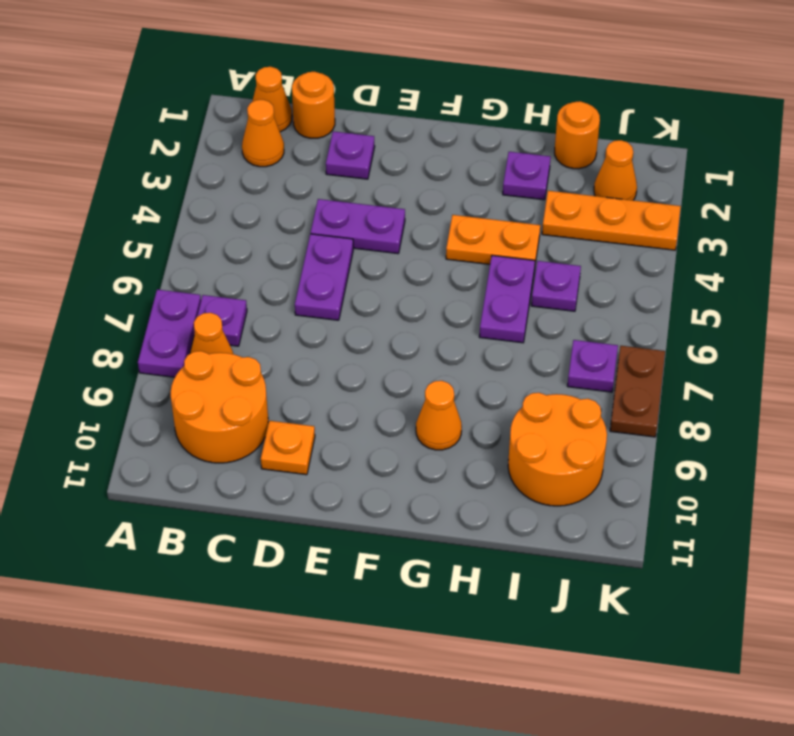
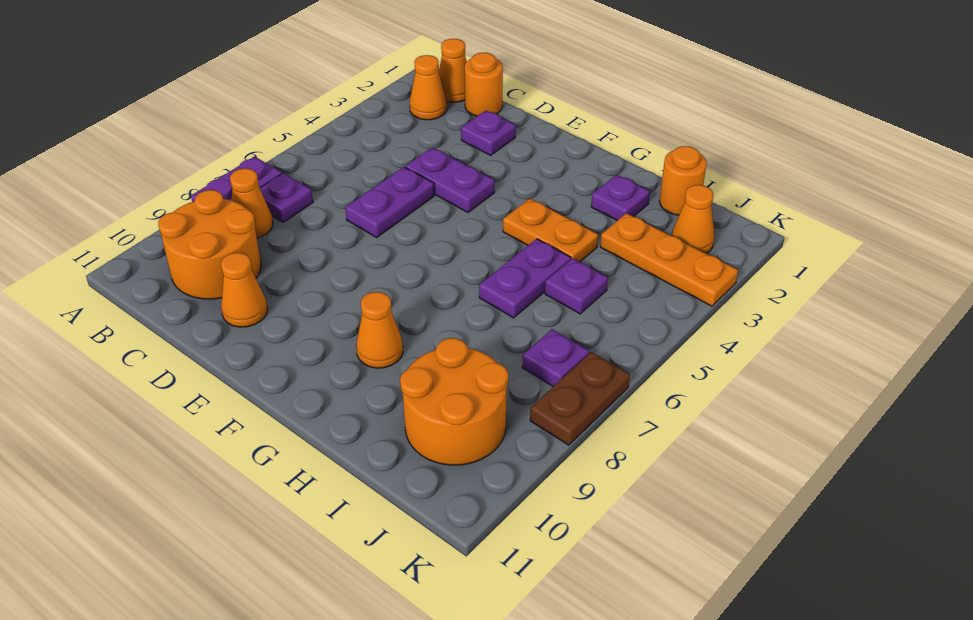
orange 1x1 plate [261,421,315,475] -> orange 1x1 cone [221,253,268,327]

